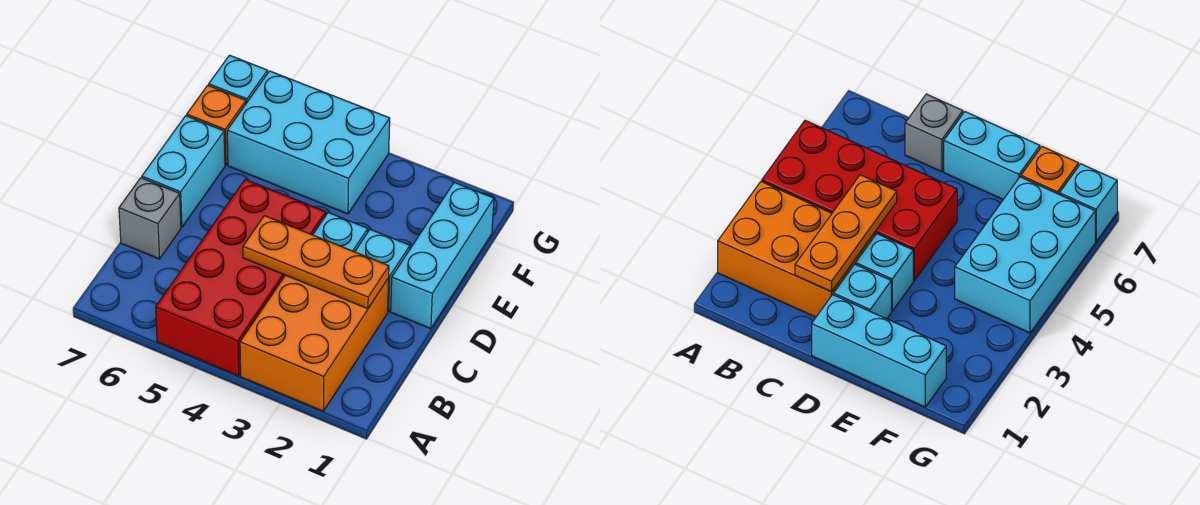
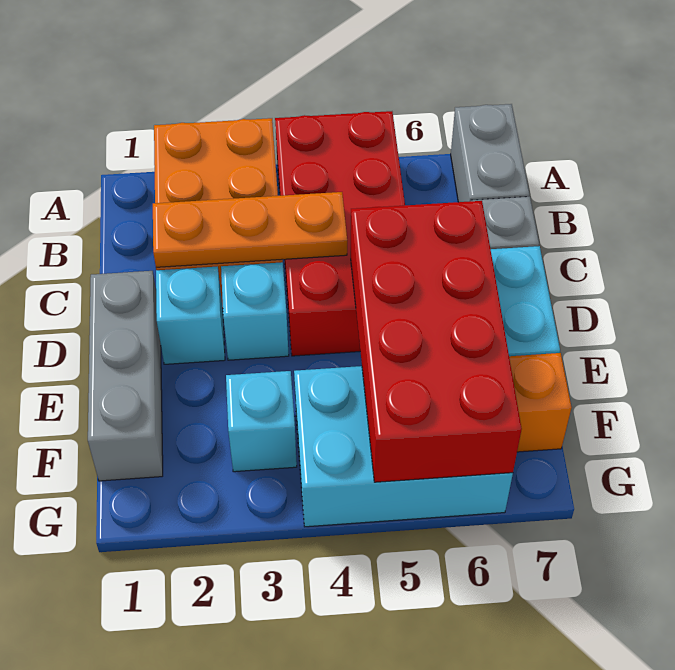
none -> grey 1x2 brick [451,104,529,202]
cyan 1x3 brick [391,182,494,329] -> grey 1x3 brick [88,271,163,481]
none -> red 2x4 brick [351,201,522,482]
cyan 1x1 brick [209,55,268,103] -> cyan 1x1 brick moved to [226,371,297,472]

